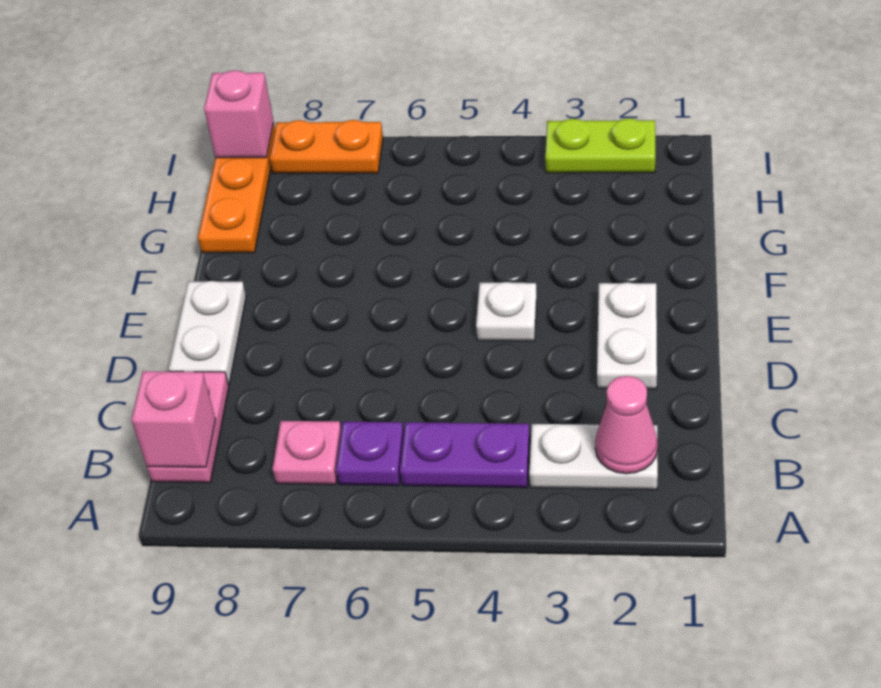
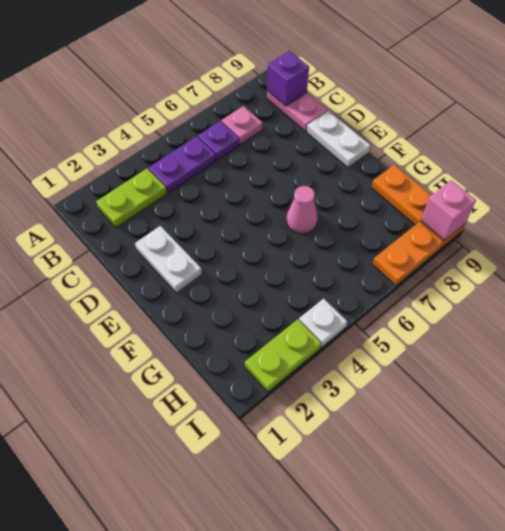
white 1x2 plate [529,424,658,490] -> lime 1x2 plate [96,169,167,228]
pink 1x1 cone [595,376,658,474] -> pink 1x1 cone moved to [286,186,318,234]
pink 1x1 brick [131,371,216,467] -> purple 1x1 brick [267,51,309,106]
white 1x1 plate [476,282,537,341] -> white 1x1 plate moved to [299,299,347,347]

